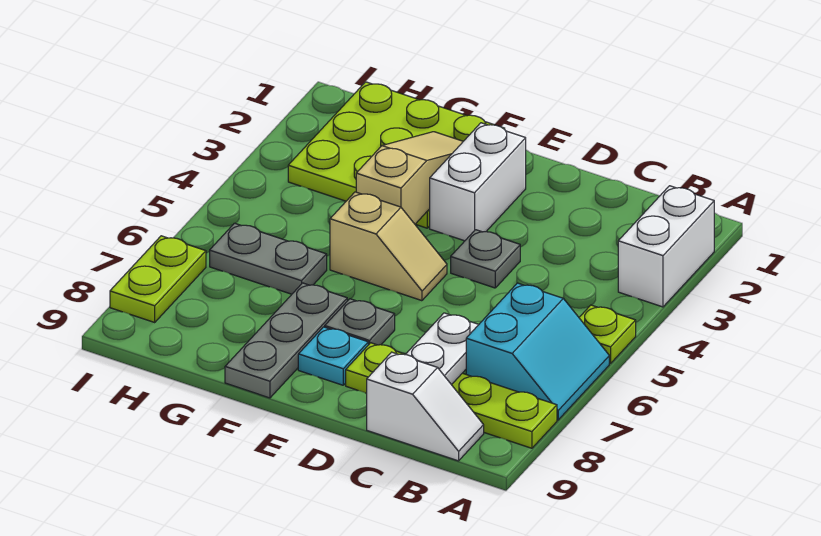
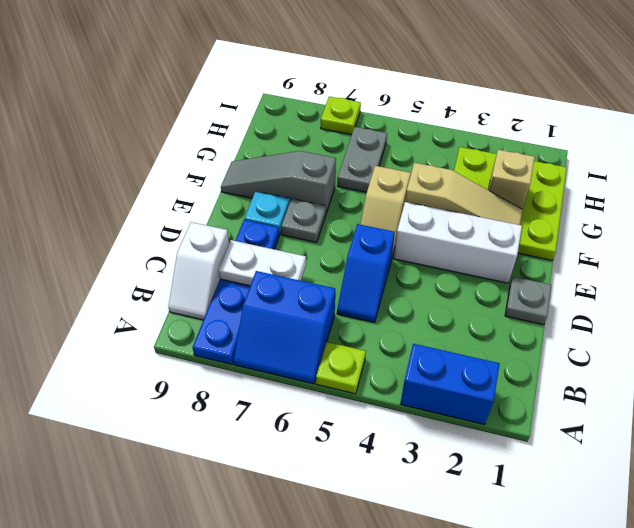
white 1x2 brick [618,186,714,307] -> blue 1x2 brick [400,344,500,425]
cyan 2x2 slope [466,283,609,420] -> blue 2x2 slope [234,271,335,384]
lime 1x4 plate [346,343,557,448] -> blue 1x4 plate [193,220,279,364]
none -> blue 1x2 slope [337,224,395,323]
grey 1x1 plate [451,230,520,288] -> grey 1x1 plate moved to [505,277,551,325]
white 1x2 brick [430,123,526,241] -> white 1x3 brick [394,202,522,283]
grey 1x3 plate [225,283,347,398] -> grey 1x3 slope [221,151,336,213]
none -> tan 1x1 brick [488,150,535,210]
lime 1x2 plate [110,236,206,322] -> lime 1x1 plate [321,97,361,135]

